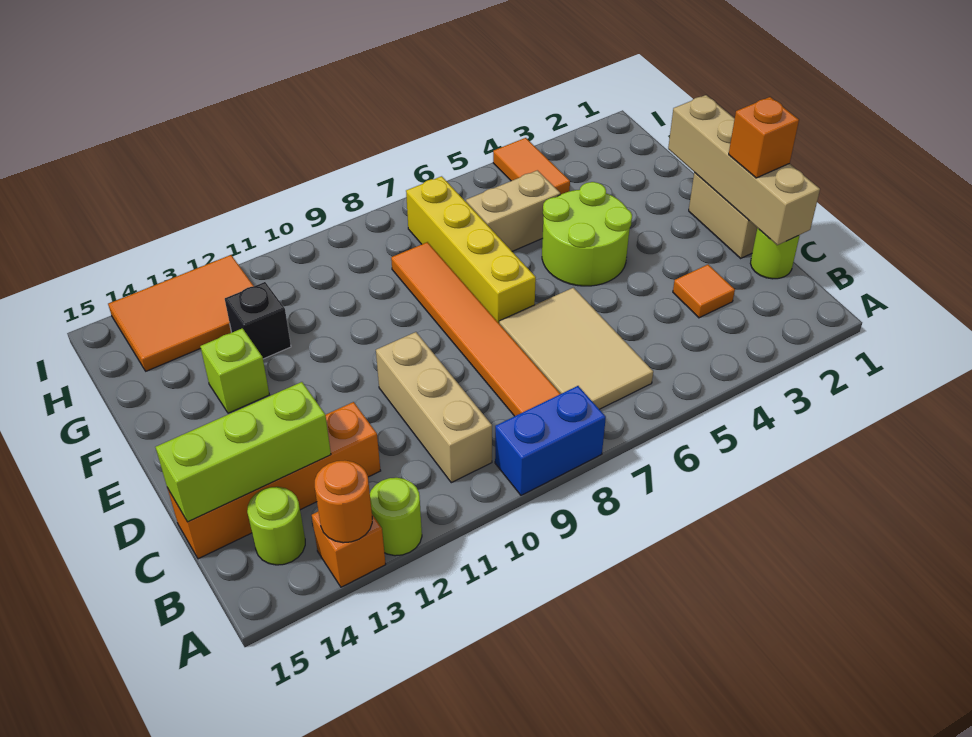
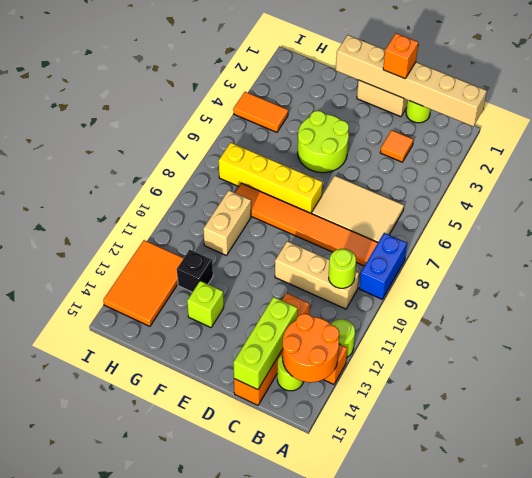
orange 1x1 round brick [315,460,372,543] -> orange 2x2 round brick [282,314,339,382]
none -> lime 1x1 round brick [329,249,356,288]
tan 1x4 brick [668,95,820,245] -> tan 1x6 brick [336,35,487,126]
tan 1x2 brick [466,170,560,251] -> tan 1x2 brick moved to [203,190,251,256]

